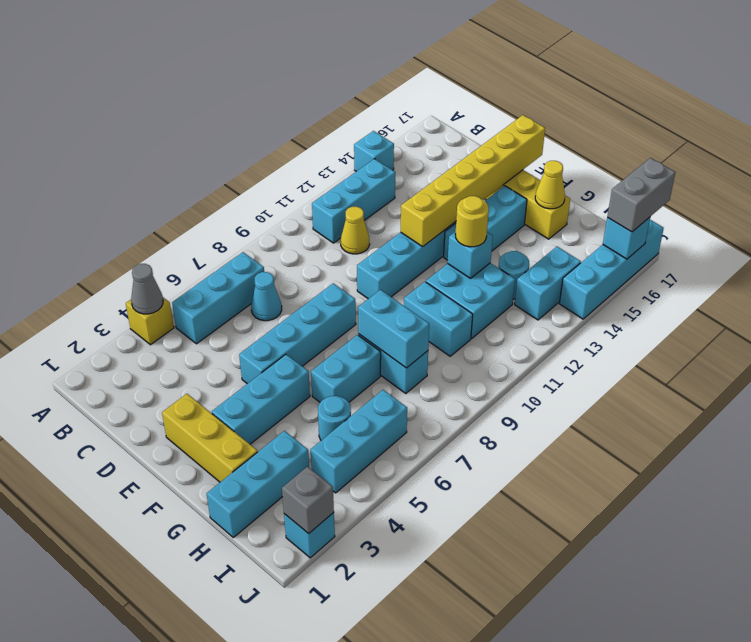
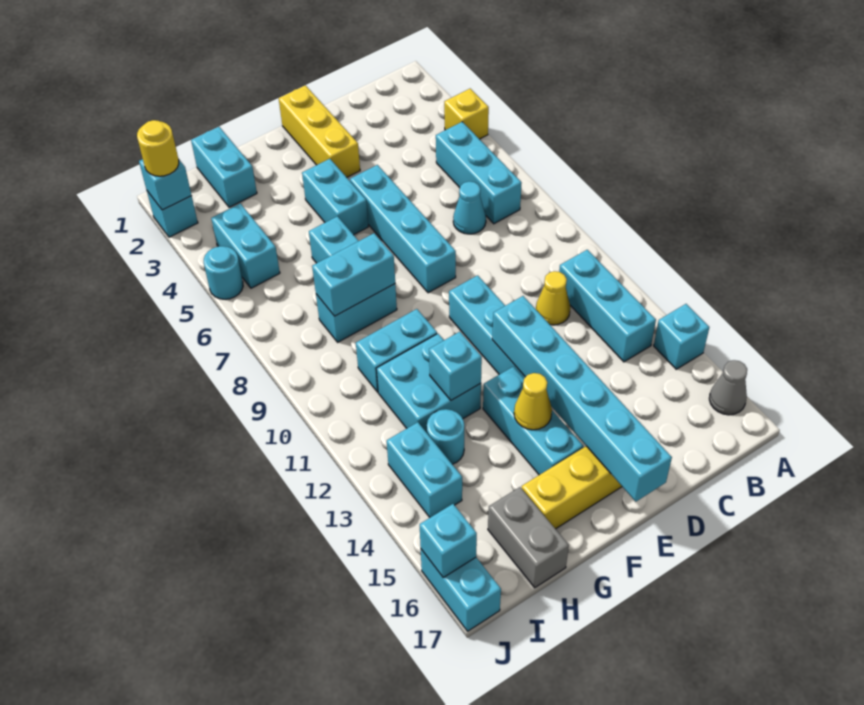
grey 1x1 cone [131,264,163,314] -> grey 1x1 cone moved to [709,360,747,415]
yellow 1x3 brick [162,394,258,482] -> yellow 1x3 brick turned to [279,85,360,177]
yellow 1x6 brick [401,115,545,247] -> cyan 1x6 brick [492,296,672,502]
cyan 1x3 brick [212,354,310,444] -> cyan 1x2 brick [302,159,368,235]
yellow 1x1 round brick [455,196,489,247] -> yellow 1x1 round brick moved to [137,120,179,176]
yellow 1x1 cone [535,161,565,209] -> yellow 1x1 cone moved to [514,373,552,430]
cyan 1x3 brick [207,431,309,537] -> cyan 1x2 brick [191,127,257,207]
cyan 1x1 round brick [318,396,351,440] -> cyan 1x1 round brick moved to [204,246,243,299]
cyan 1x3 brick [311,390,407,493] -> cyan 1x2 brick [211,203,280,288]
grey 1x1 brick [282,467,334,534] -> cyan 1x1 brick [139,159,192,210]
cyan 1x4 brick [559,220,664,319] -> cyan 1x2 brick [421,549,501,631]
grey 1x2 brick [607,158,675,232] -> grey 1x2 brick moved to [488,487,569,588]

